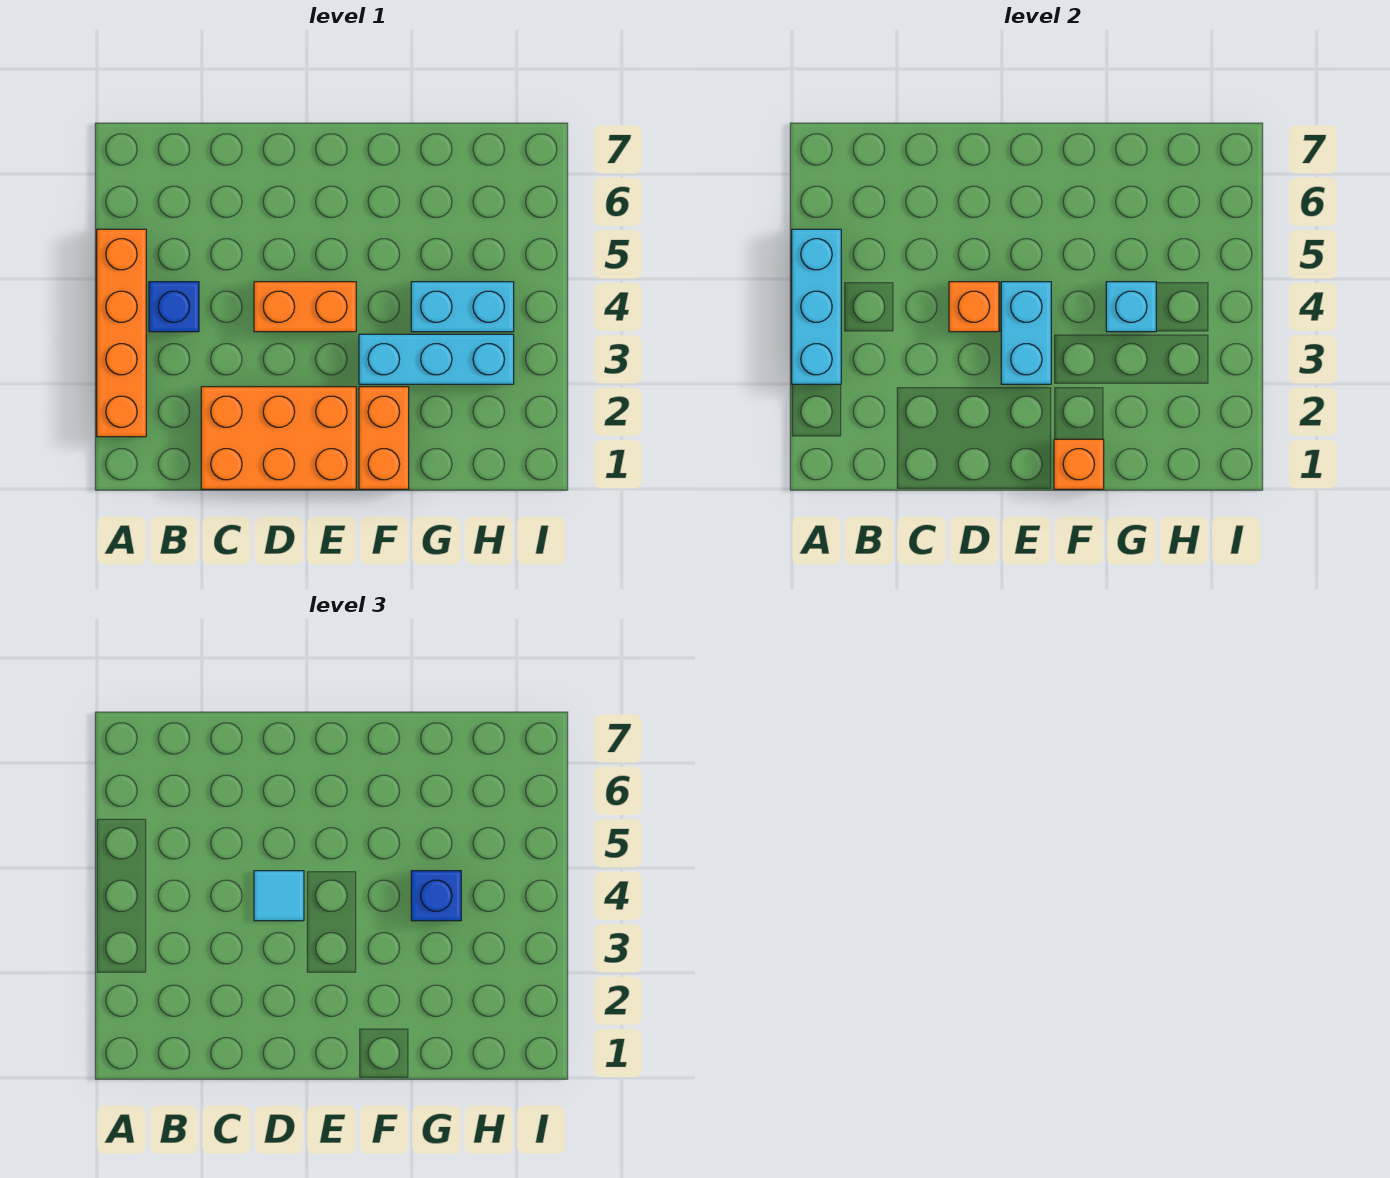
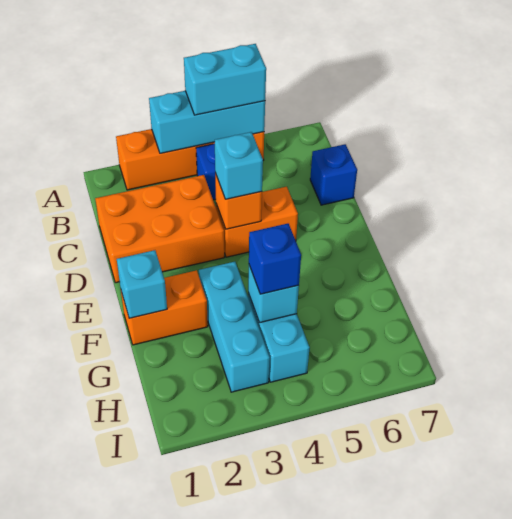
orange 2x3 brick [201,387,356,489] -> orange 2x3 brick turned to [95,175,224,283]
none -> blue 1x1 brick [310,144,357,205]
orange 1x2 brick [254,282,356,332] -> orange 1x2 brick turned to [216,187,298,257]
cyan 1x1 tile [254,871,304,921] -> cyan 1x1 brick [215,132,263,199]
cyan 1x2 brick [1001,282,1051,384] -> cyan 1x2 brick moved to [184,44,266,115]
orange 1x1 brick [1054,439,1104,489] -> cyan 1x1 brick [117,250,167,318]

